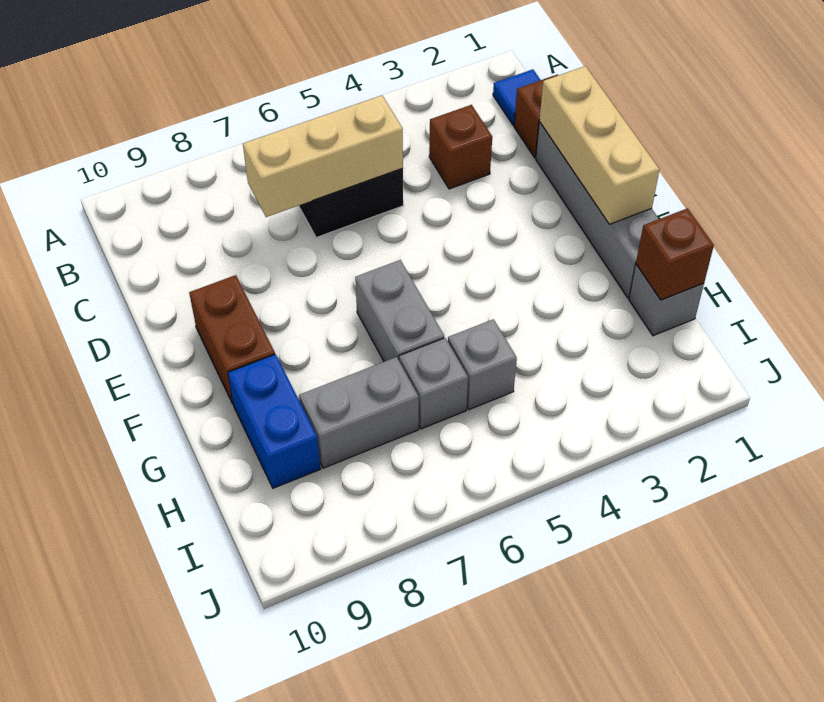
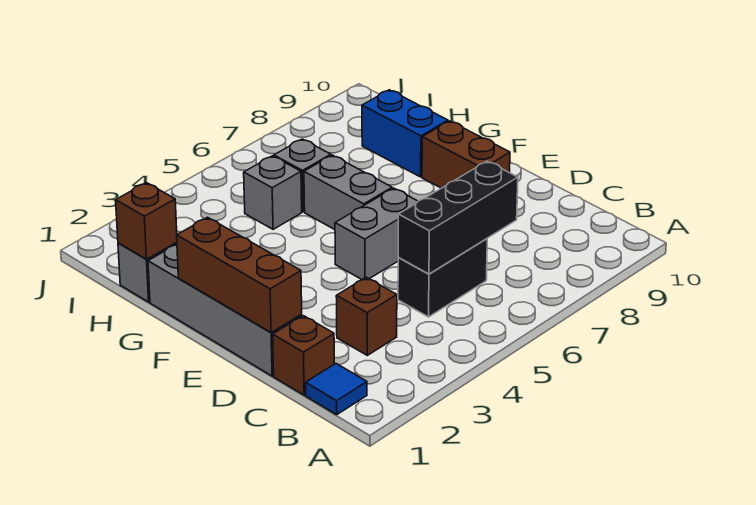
tan 1x3 brick [243,95,403,217] -> black 1x3 brick [398,161,518,274]
tan 1x3 brick [539,66,659,224] -> brown 1x3 brick [177,217,302,333]
grey 1x2 brick [299,357,419,468] -> grey 1x2 brick moved to [335,188,418,280]

